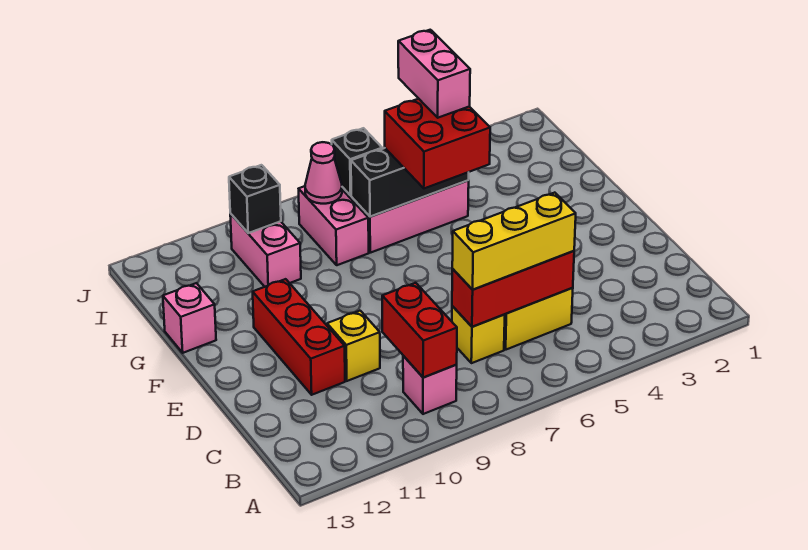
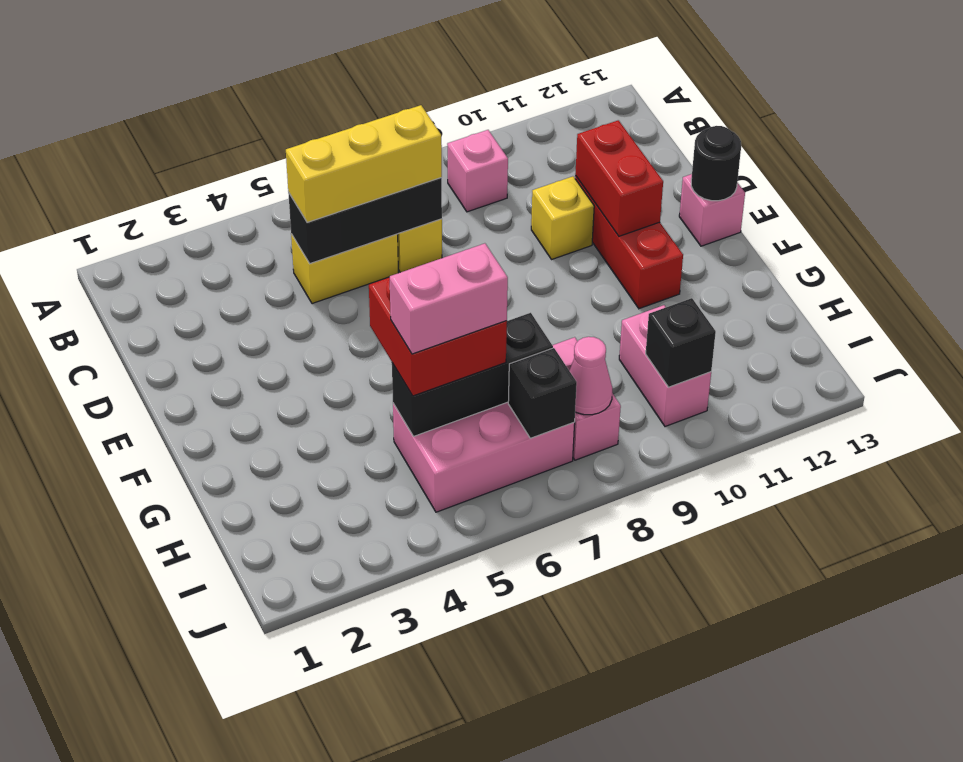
red 1x2 brick [382,283,457,377] -> red 1x2 brick moved to [575,120,663,236]
red 1x3 brick [452,251,574,327] -> black 1x3 brick [288,178,442,263]
none -> black 1x1 round brick [691,126,741,201]
pink 1x1 brick [163,283,216,353] -> pink 1x1 brick moved to [679,174,745,246]
pink 1x2 brick [398,30,470,118] -> pink 1x2 brick turned to [389,243,508,354]

